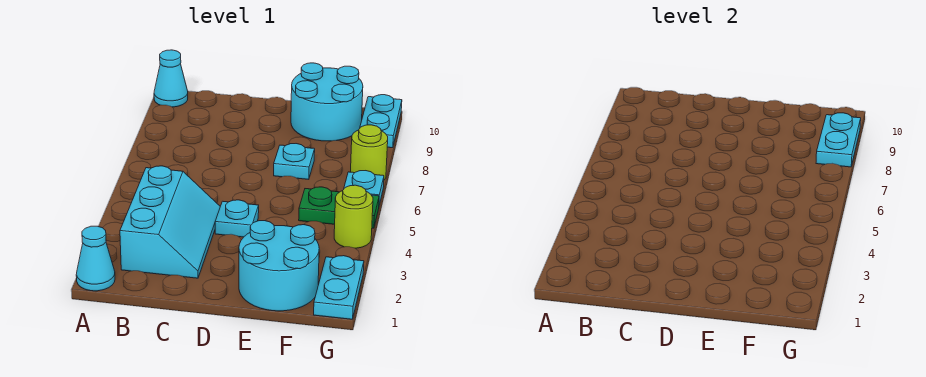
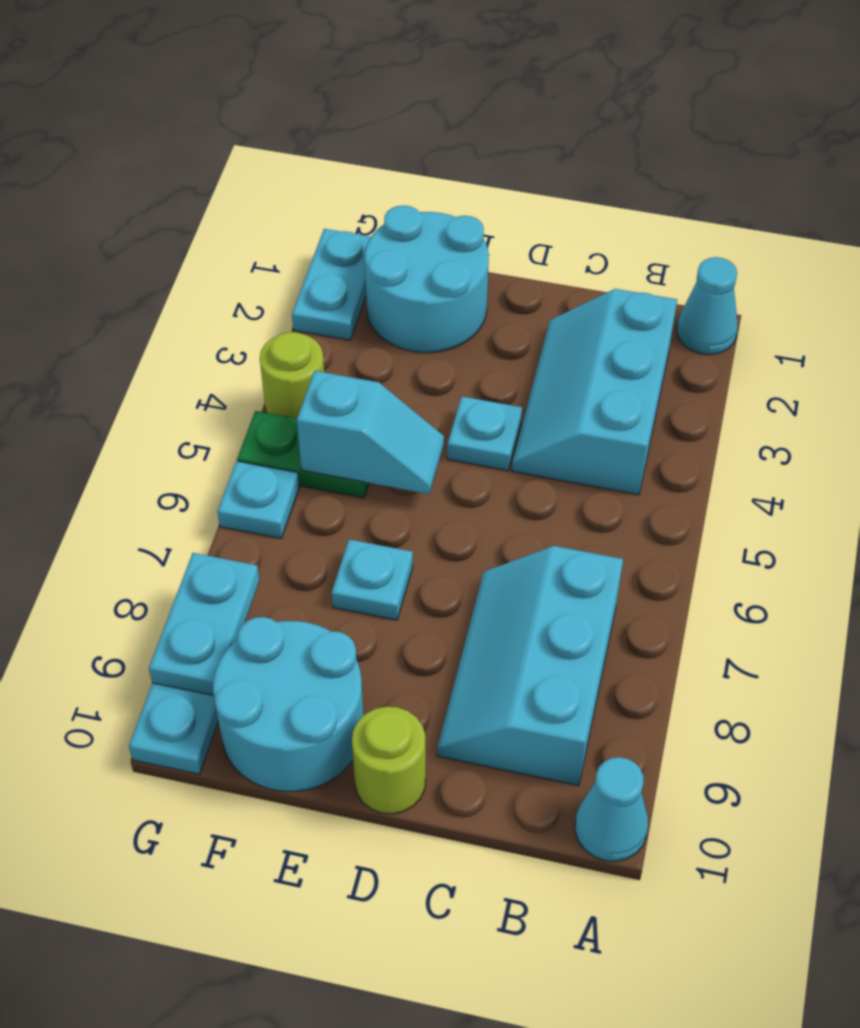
none -> cyan 2x3 slope [437,546,623,786]
none -> cyan 1x2 slope [297,371,444,494]
lime 1x1 round brick [351,125,388,180] -> lime 1x1 round brick moved to [352,707,426,814]

